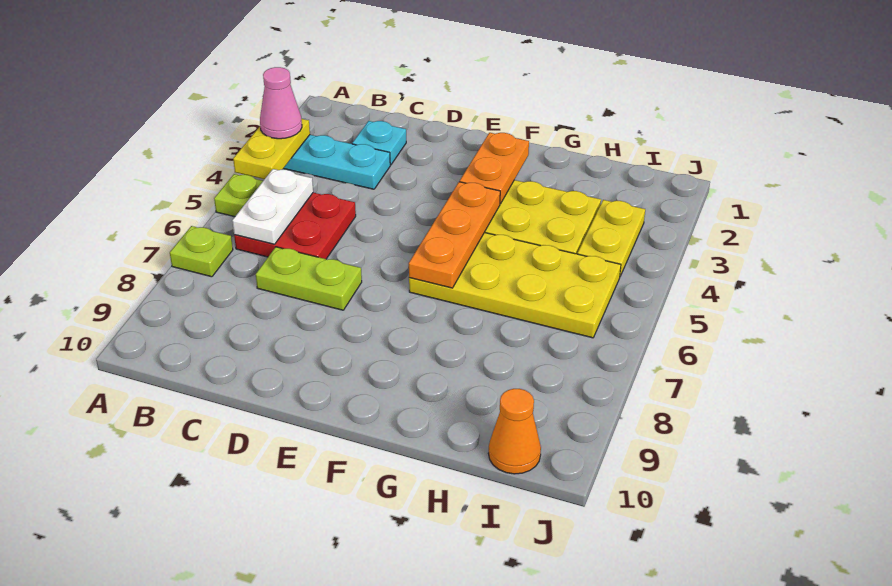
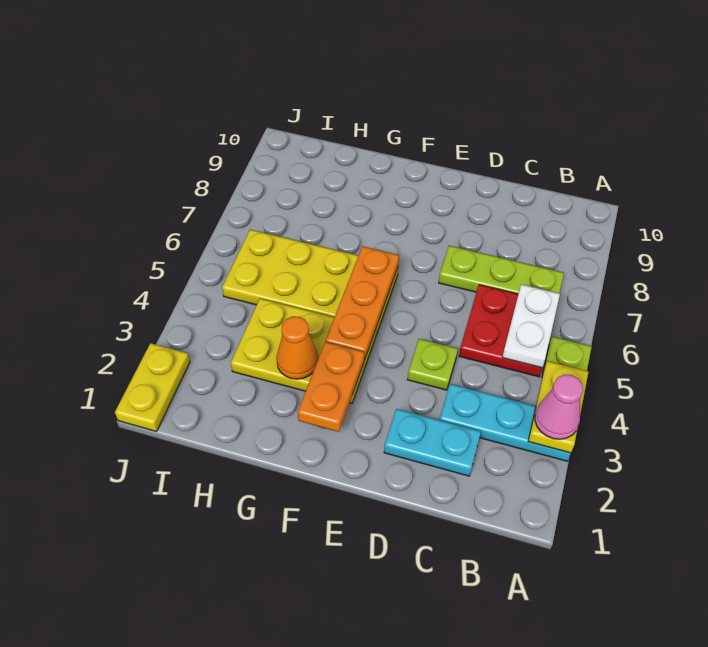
lime 1x1 plate [170,226,233,277] -> lime 1x1 plate moved to [407,339,458,390]
cyan 1x1 plate [352,121,406,165] -> cyan 1x2 plate [384,409,481,476]
lime 1x2 plate [256,247,362,310] -> lime 1x3 plate [439,246,564,294]
yellow 1x2 plate [577,200,645,276] -> yellow 1x2 plate moved to [115,343,190,431]
orange 1x1 cone [488,389,541,474] -> orange 1x1 cone moved to [277,316,318,379]

